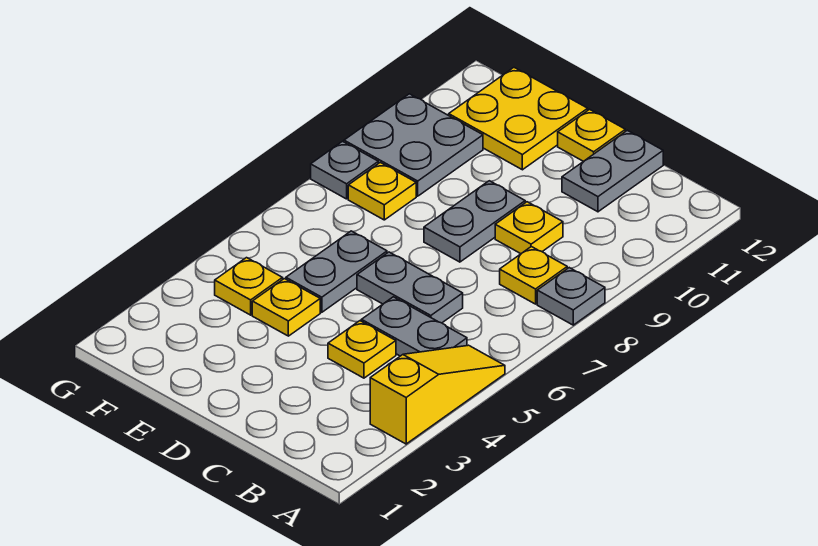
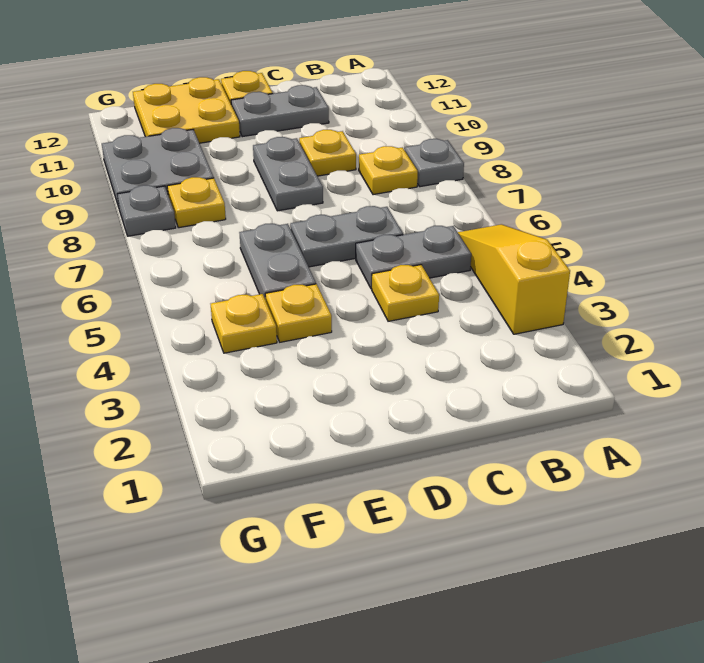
grey 1x2 plate [562,130,663,212] -> grey 1x2 plate turned to [231,85,329,137]

